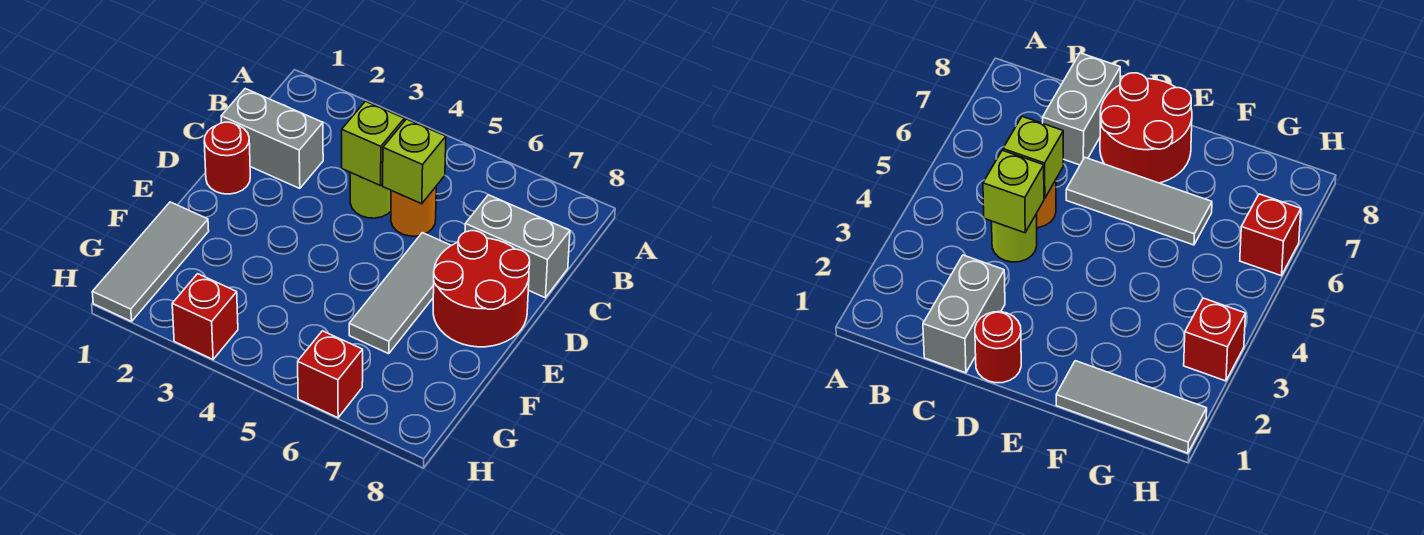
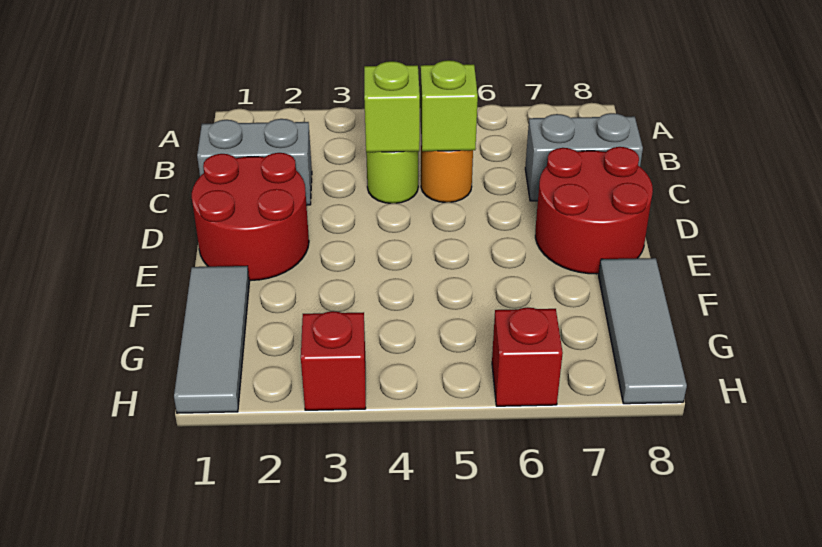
red 1x1 round brick [204,122,250,194] -> red 2x2 round brick [192,153,309,281]
grey 1x3 tile [349,233,451,354] -> grey 1x3 tile moved to [599,258,687,404]

